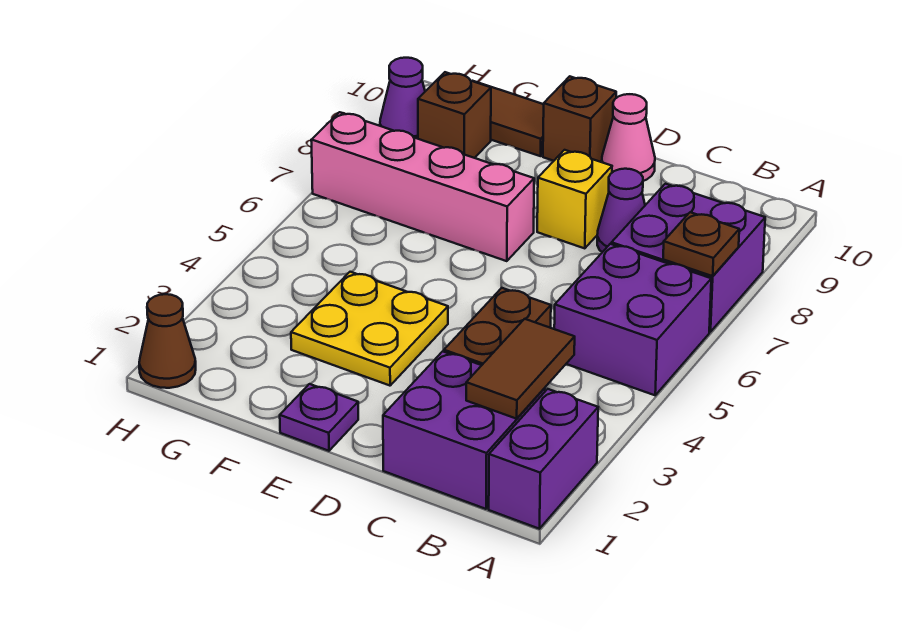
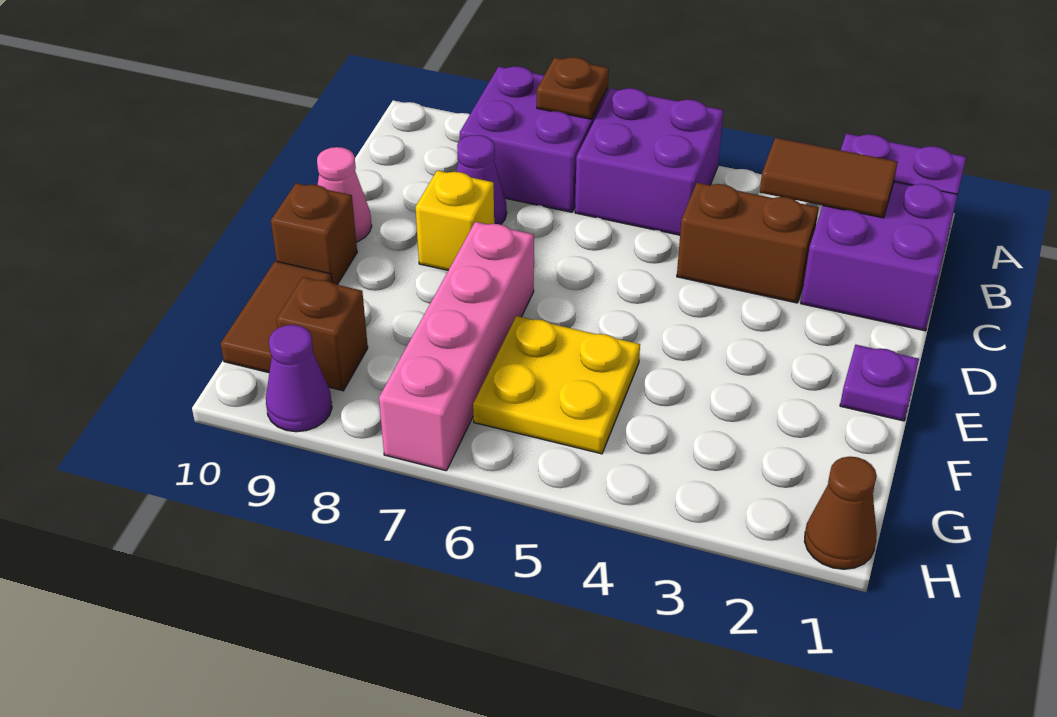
yellow 2x2 plate [291,272,448,386] -> yellow 2x2 plate moved to [473,316,640,454]

